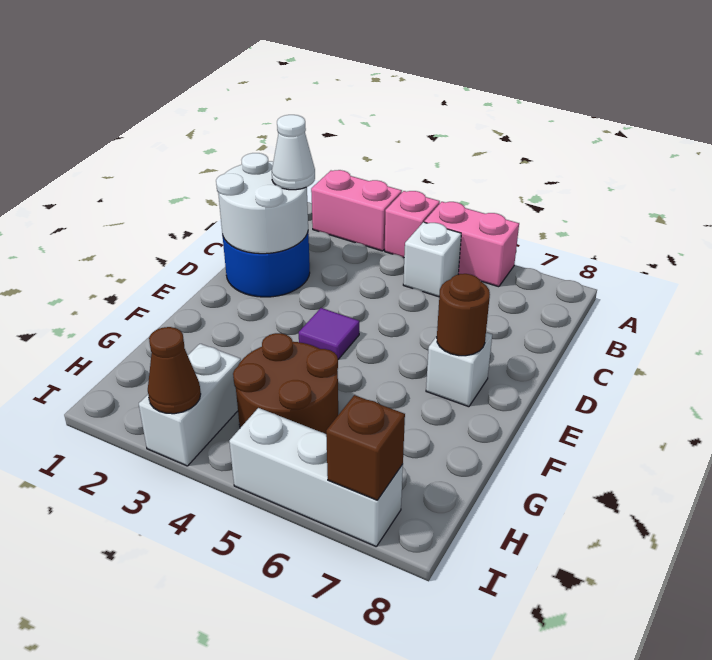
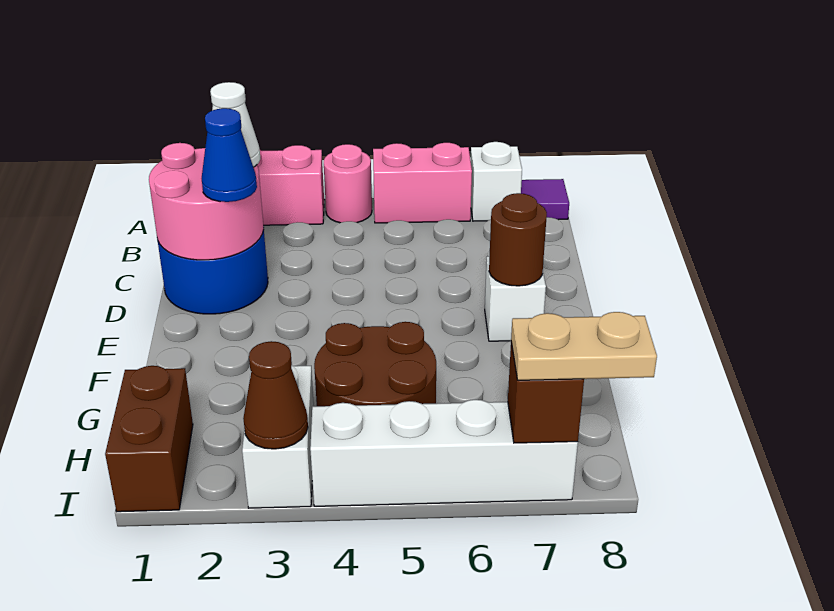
pink 1x1 brick [385,191,440,258] -> pink 1x1 round brick [324,144,372,223]
white 1x1 brick [403,222,461,297] -> white 1x1 brick moved to [471,142,522,221]
white 2x2 round brick [216,153,308,254] -> pink 2x2 round brick [149,143,264,260]
none -> blue 1x1 cone [202,108,257,202]
purple 1x1 tile [299,308,359,359] -> purple 1x1 tile moved to [521,179,569,220]
none -> brown 1x2 brick [105,366,193,512]
white 1x3 brick [229,408,403,547] -> white 1x4 brick [310,400,578,506]
none -> tan 1x2 plate [511,312,657,380]

